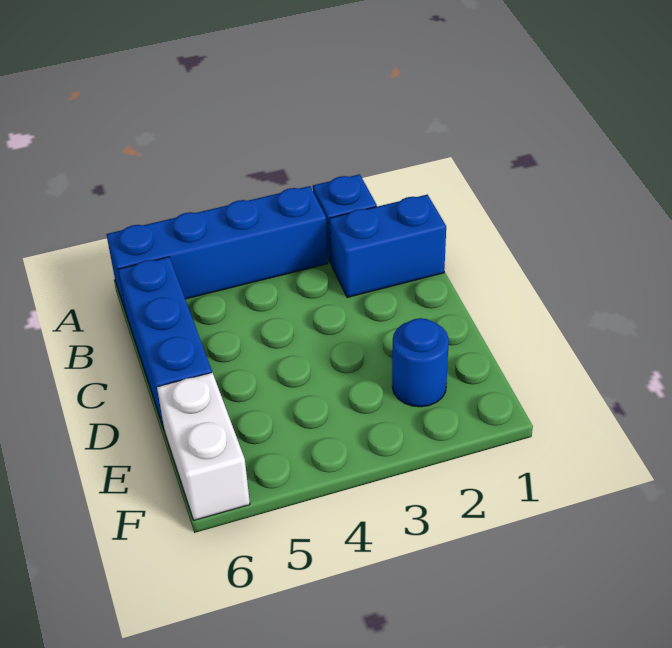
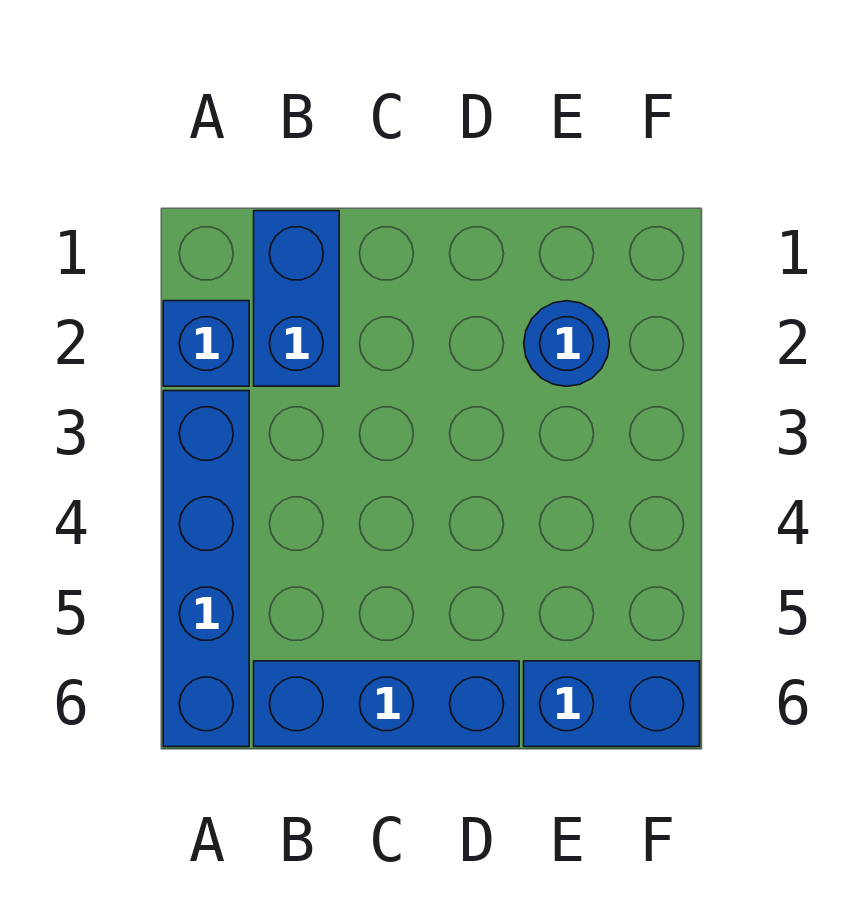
white 1x2 brick [157,373,250,520] -> blue 1x2 brick [524,661,700,747]

